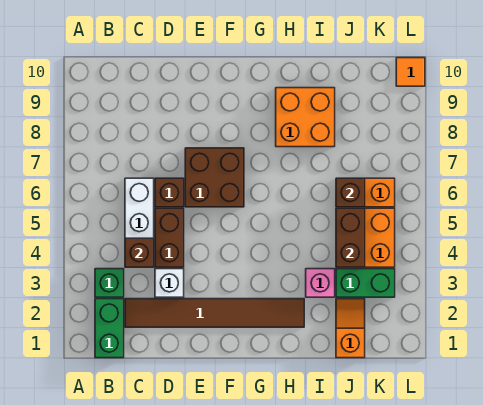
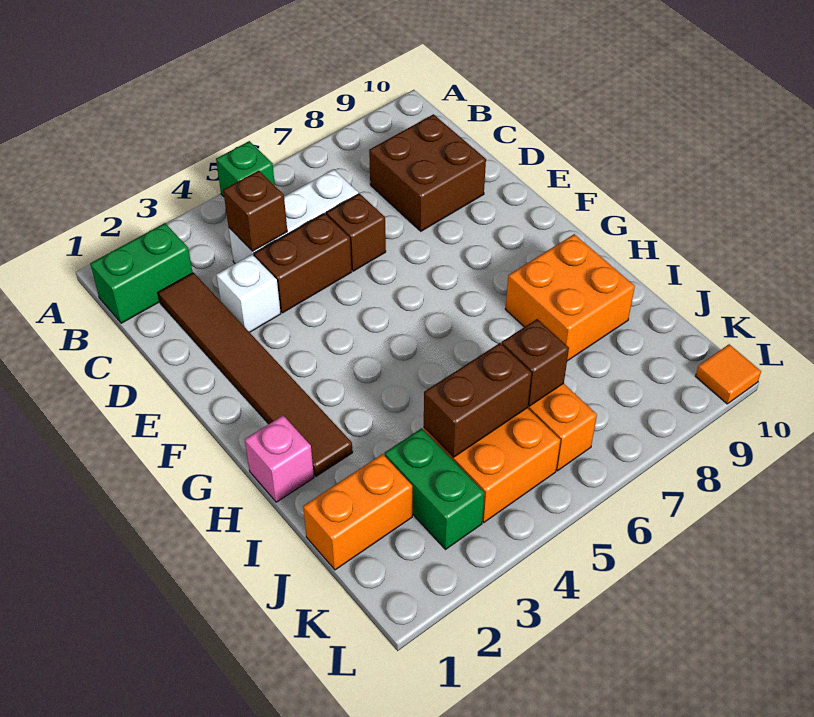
green 1x1 brick [95,269,124,297] -> green 1x1 brick moved to [216,141,275,197]
brown 2x2 brick [185,148,244,207] -> brown 2x2 brick moved to [369,114,486,231]
pink 1x1 brick [306,269,335,297] -> pink 1x1 brick moved to [245,416,314,502]
orange 1x2 slope [336,299,365,358] -> orange 1x2 brick [303,454,412,570]

